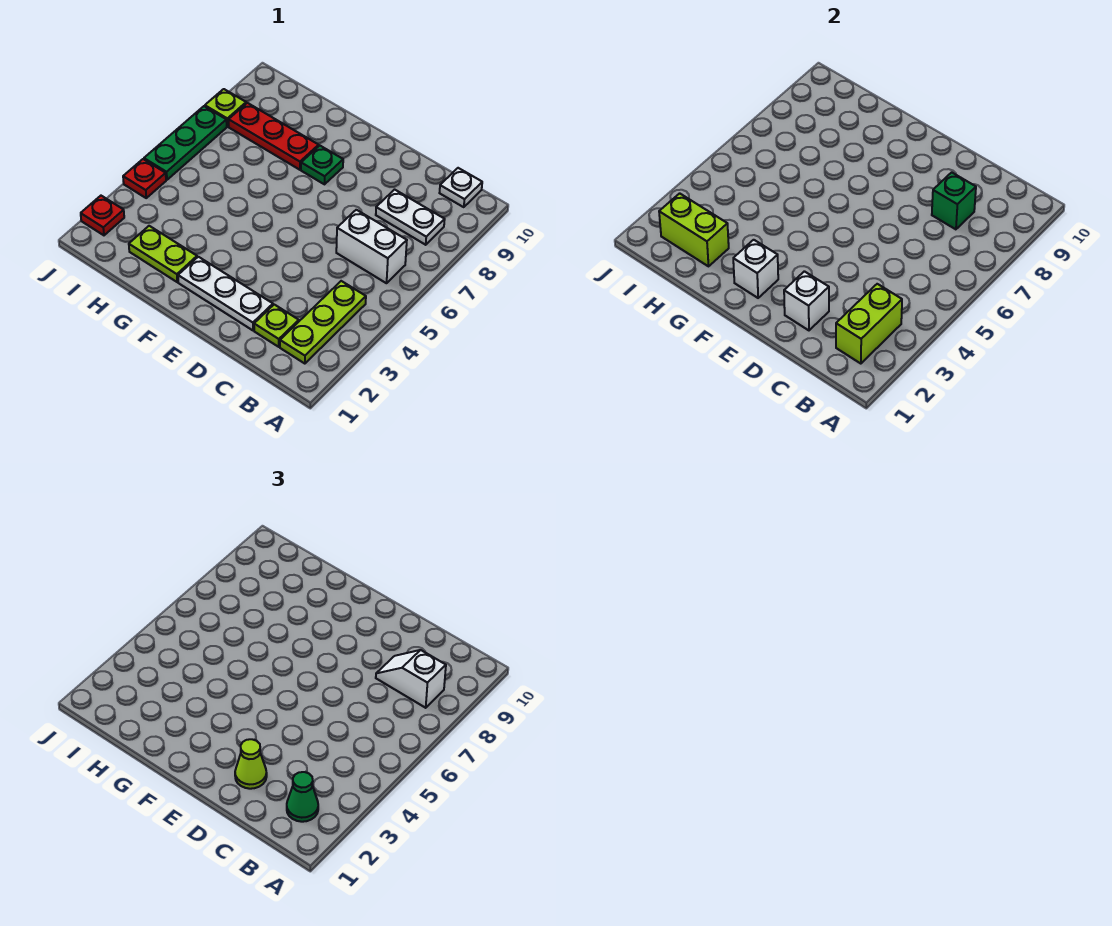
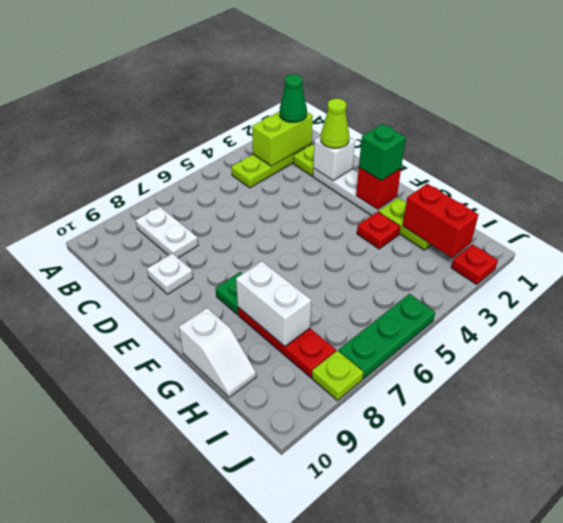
white 1x2 brick [336,210,407,283] -> white 1x2 brick moved to [236,261,311,346]
white 1x2 slope [376,650,446,708] -> white 1x2 slope moved to [179,308,256,397]
white 1x1 plate [440,168,482,207] -> white 1x1 plate moved to [147,253,193,294]
green 1x1 brick [932,172,976,229] -> green 1x1 brick moved to [359,124,406,181]
white 1x1 brick [733,240,778,298] -> red 1x1 brick [356,167,401,210]
lime 1x2 brick [659,193,729,266] -> red 1x2 brick [403,184,478,258]
red 1x1 plate [123,159,166,198] -> red 1x1 plate moved to [357,211,400,249]

